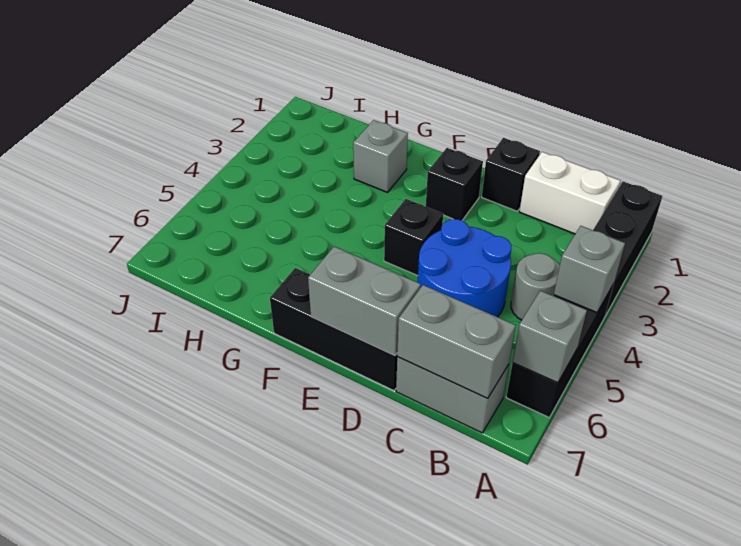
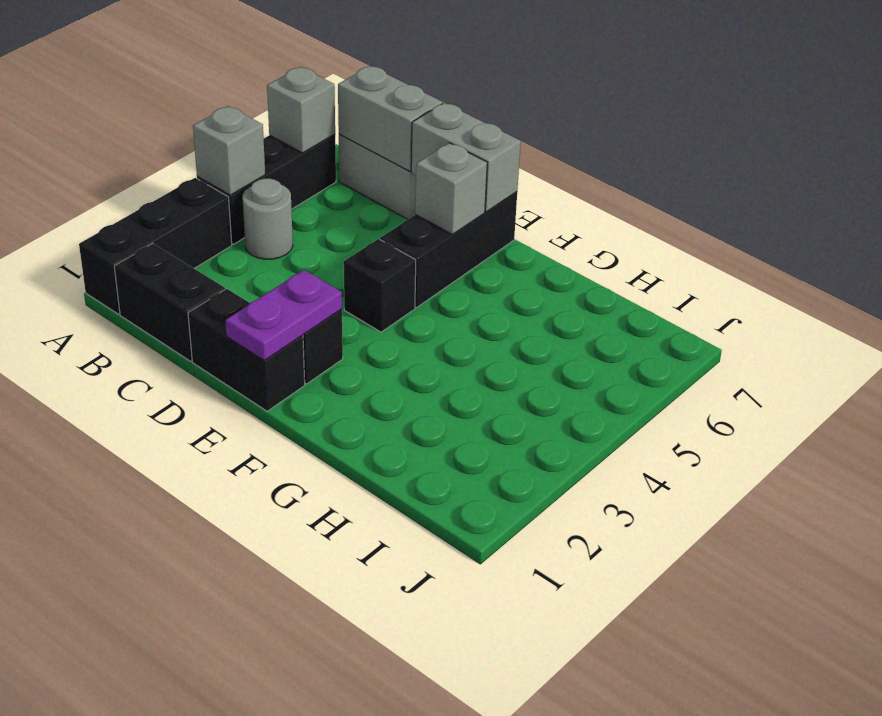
white 1x2 brick [519,152,620,234] -> black 1x2 brick [114,244,225,361]
blue 2x2 round brick [418,219,511,317] -> none
black 1x1 brick [482,138,540,211] -> black 1x2 brick [188,289,305,411]
black 1x3 brick [270,268,397,391] -> black 1x3 brick turned to [380,192,517,308]
none -> purple 1x2 plate [225,270,342,360]
grey 1x1 brick [353,120,408,192] -> grey 1x1 brick moved to [415,143,487,234]

